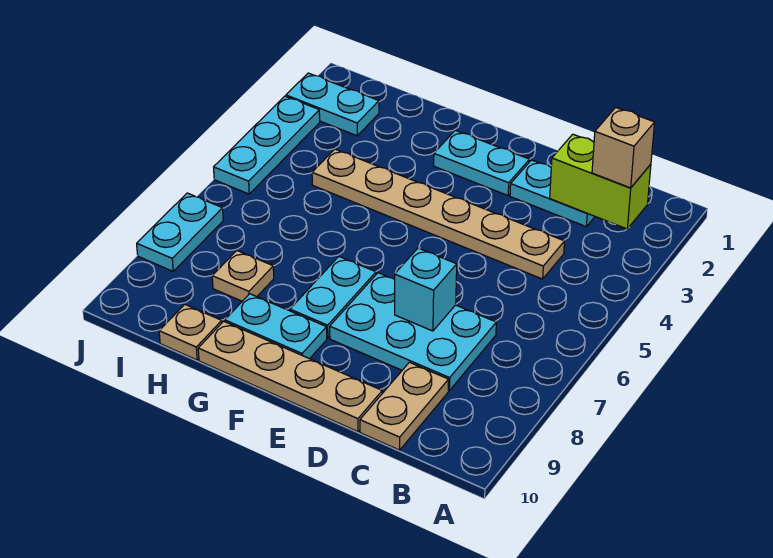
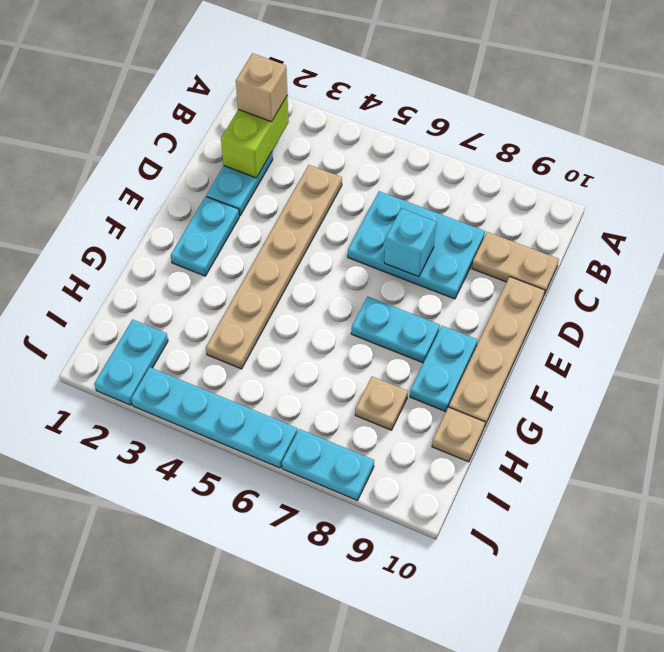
cyan 2x3 plate [330,273,496,390] -> cyan 2x3 plate turned to [348,191,485,299]
cyan 1x3 plate [214,96,320,194] -> cyan 1x4 plate [131,367,297,468]

